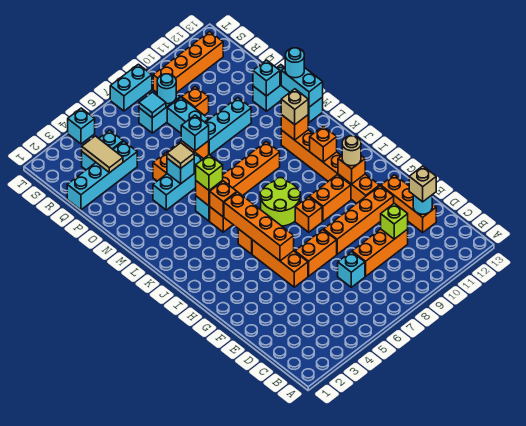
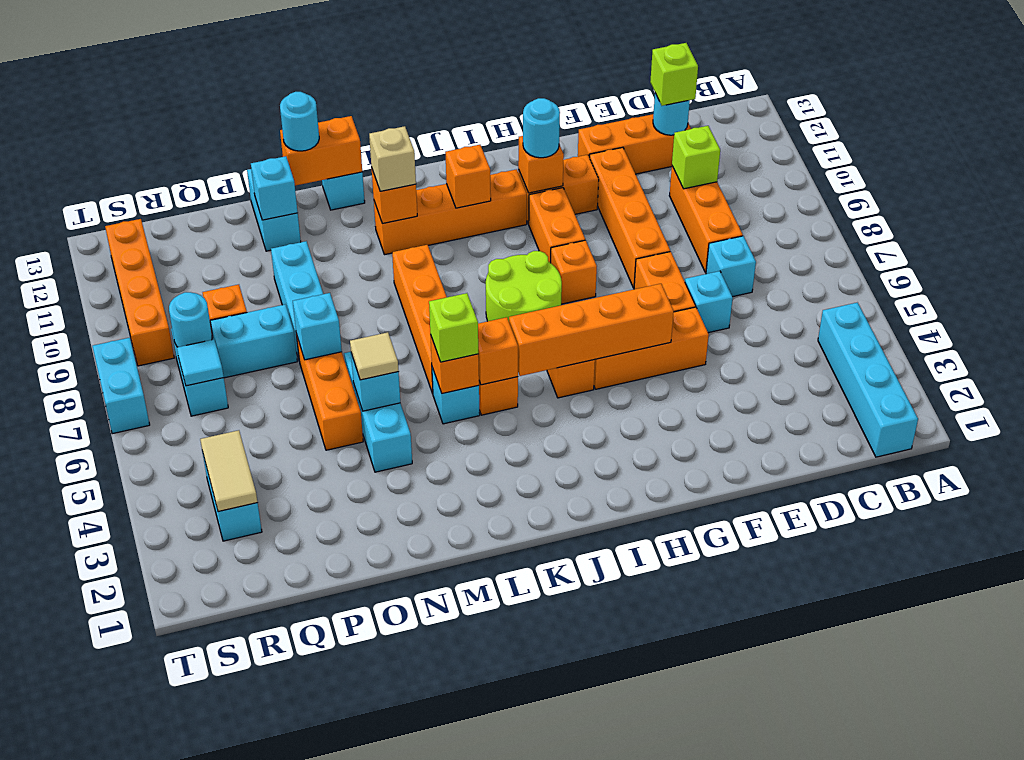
tan 1x1 brick [409,166,436,202] -> lime 1x1 brick [650,43,698,106]
tan 1x1 round brick [342,136,361,166] -> cyan 1x1 round brick [523,98,560,158]
cyan 1x2 brick [281,67,323,107] -> orange 1x2 brick [280,116,362,186]
cyan 1x4 brick [67,141,137,210] -> cyan 1x4 brick moved to [818,303,918,457]
tan 1x2 tile [82,136,123,173] -> tan 1x2 tile turned to [200,430,258,512]
cyan 1x1 brick [68,108,95,144] -> cyan 1x1 brick moved to [685,271,733,333]

